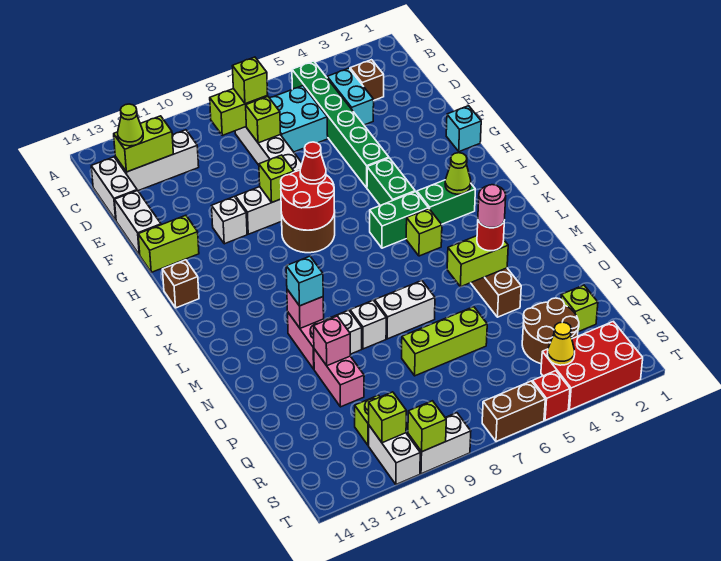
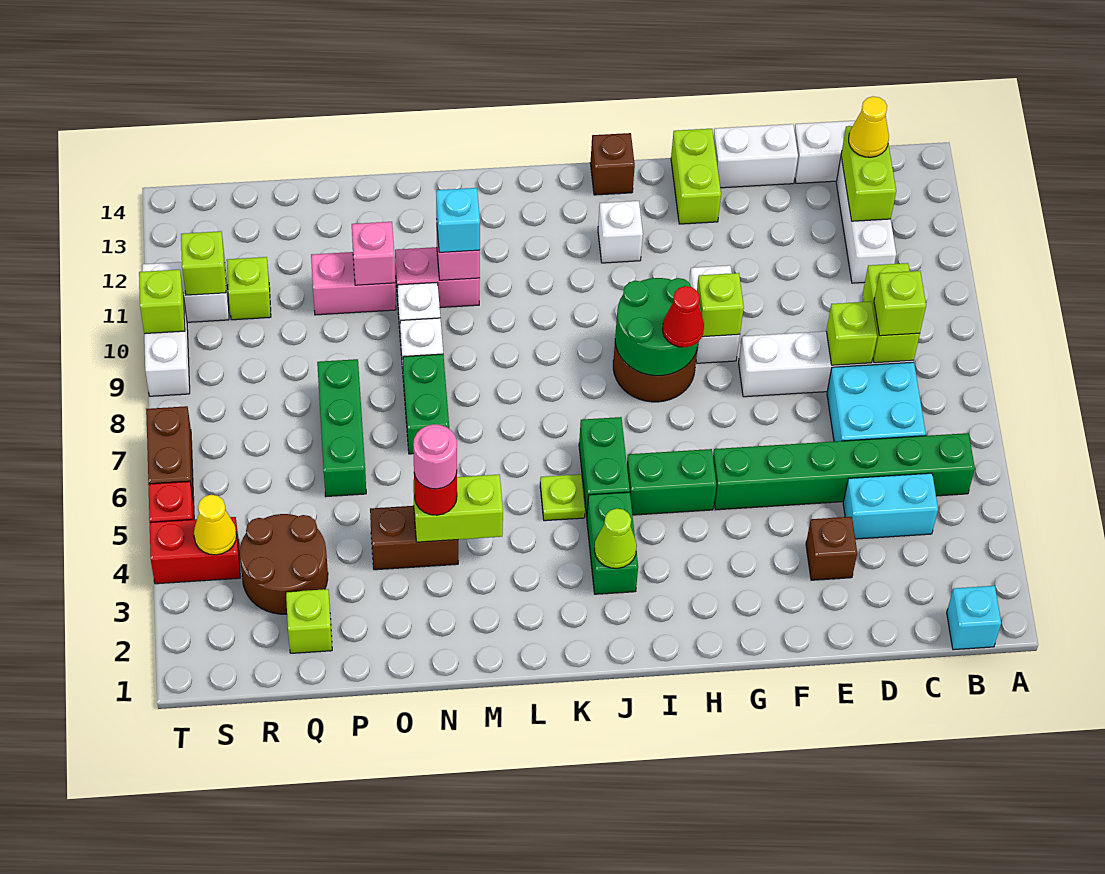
brown 1x1 brick [350,60,384,100] -> brown 1x1 brick moved to [806,517,857,580]
lime 1x1 cone [118,104,143,146] -> yellow 1x1 cone [849,96,889,157]
cyan 1x1 brick [446,106,481,152] -> cyan 1x1 brick moved to [947,586,1001,650]
white 1x1 brick [212,197,247,244] -> white 1x1 brick moved to [598,201,643,263]
red 2x2 round brick [281,170,334,230] -> green 2x2 round brick [615,278,701,376]
lime 1x1 brick [406,209,442,256] -> lime 1x1 plate [540,474,585,521]
lime 1x2 brick [447,236,508,287] -> lime 1x2 brick turned to [413,475,503,542]
white 1x2 brick [375,281,435,339] -> green 1x2 brick [403,354,449,454]
lime 1x3 brick [402,307,487,376] -> green 1x3 brick [317,359,366,497]
red 2x3 brick [541,321,643,410] -> red 1x2 brick [150,517,240,584]

